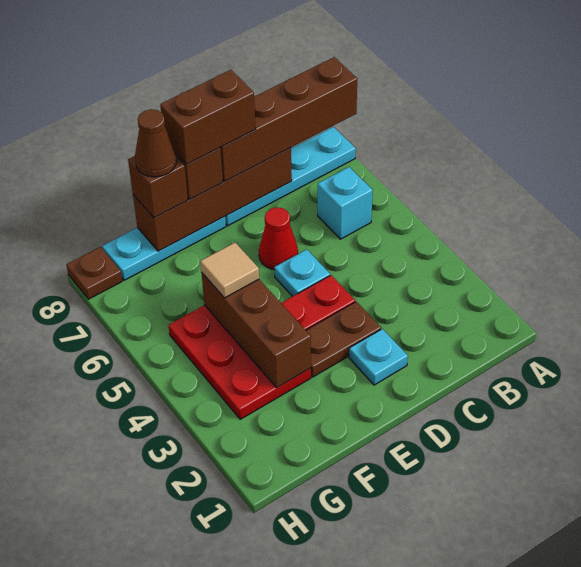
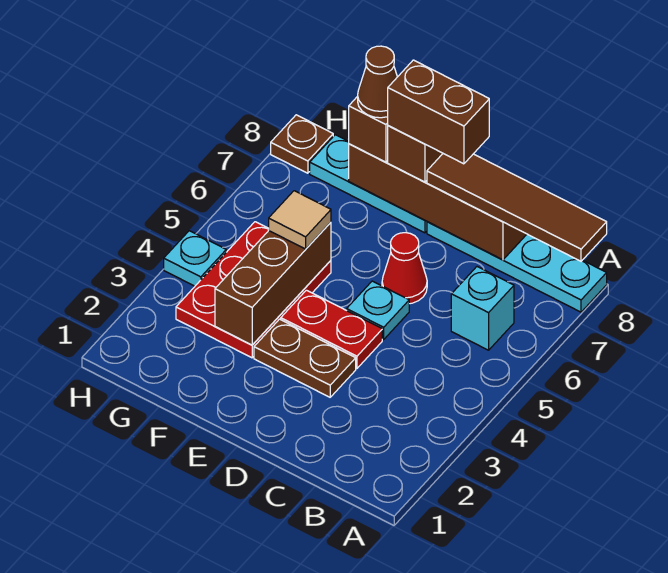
brown 1x4 brick [220,57,357,181] -> brown 1x4 tile [427,154,607,261]
cyan 1x1 plate [349,329,408,385] -> cyan 1x1 plate moved to [164,231,226,286]

